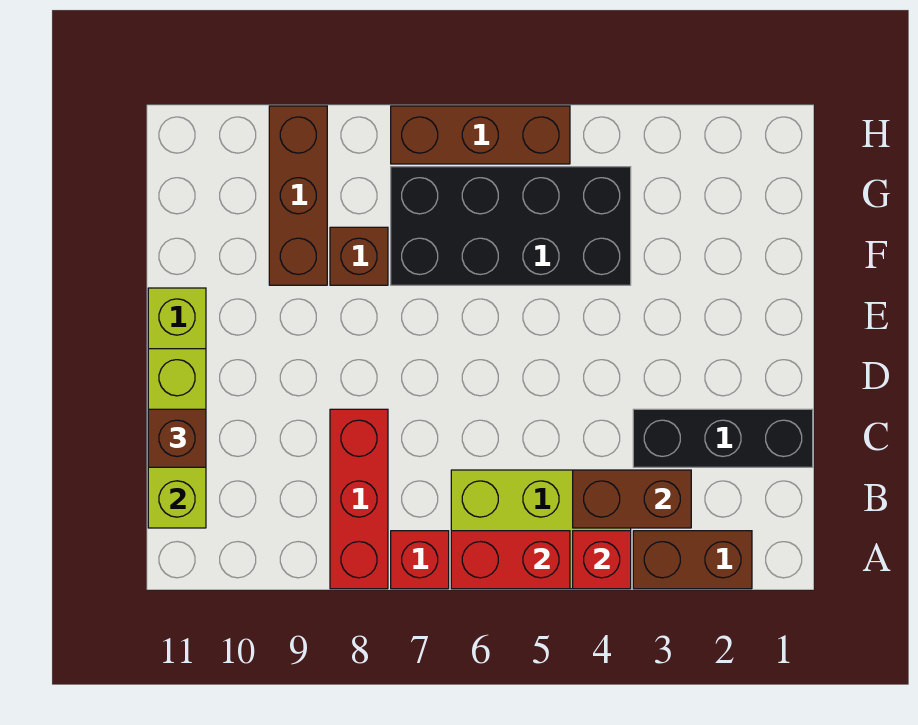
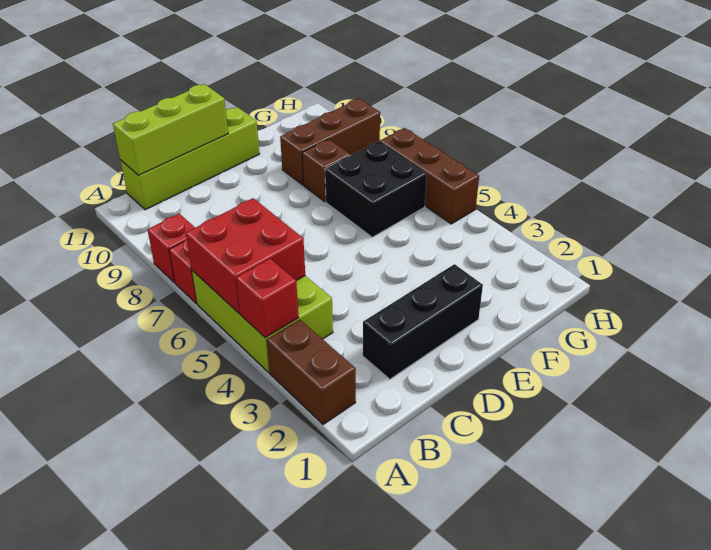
red 1x2 brick [451,531,570,589] -> red 2x2 brick [186,198,305,313]
red 1x3 brick [330,409,388,589] -> red 1x1 brick [148,214,195,283]
brown 1x2 brick [573,470,691,528] -> none
black 1x3 brick [633,409,813,467] -> black 1x3 brick turned to [363,264,483,379]
brown 1x1 brick [148,409,206,467] -> none
black 2x4 brick [391,167,631,285] -> black 2x2 brick [325,141,427,237]

